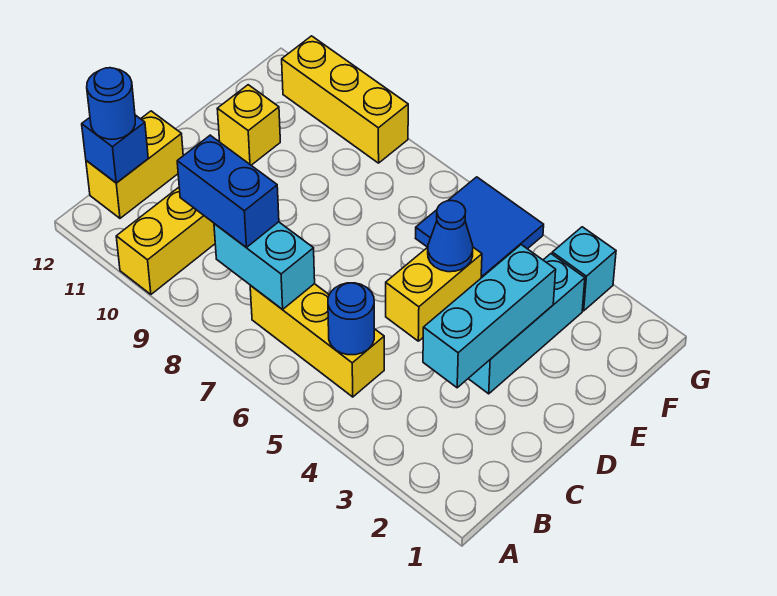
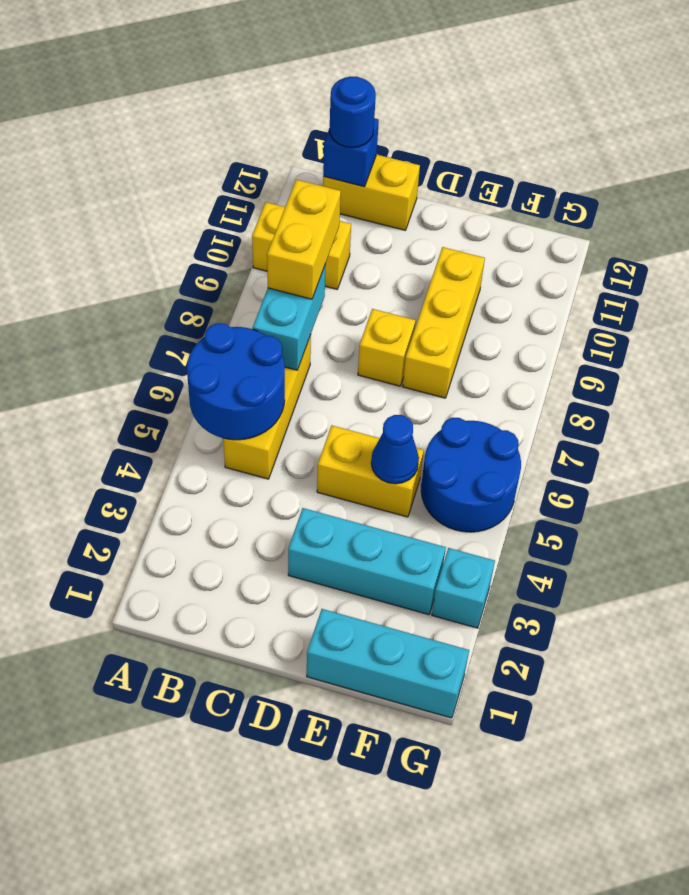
blue 1x1 round brick [328,283,374,355] -> blue 2x2 round brick [187,323,285,440]
blue 1x2 brick [177,135,279,247] -> yellow 1x2 brick [267,180,341,299]
cyan 1x3 brick [423,245,556,388] -> cyan 1x3 brick moved to [307,609,469,718]
yellow 1x1 brick [217,85,280,165] -> yellow 1x1 brick moved to [358,309,415,386]
blue 2x2 tile [416,177,544,278] -> blue 2x2 round brick [421,418,521,532]
yellow 1x3 brick [282,36,408,163] -> yellow 1x3 brick moved to [403,247,485,398]

